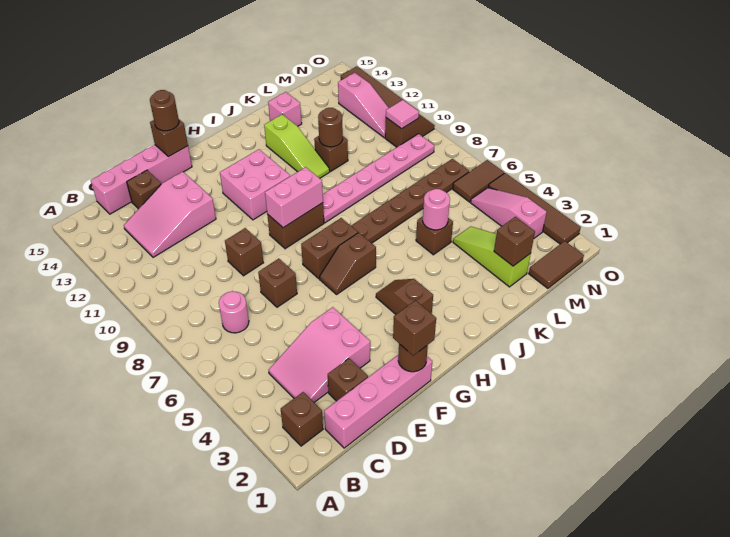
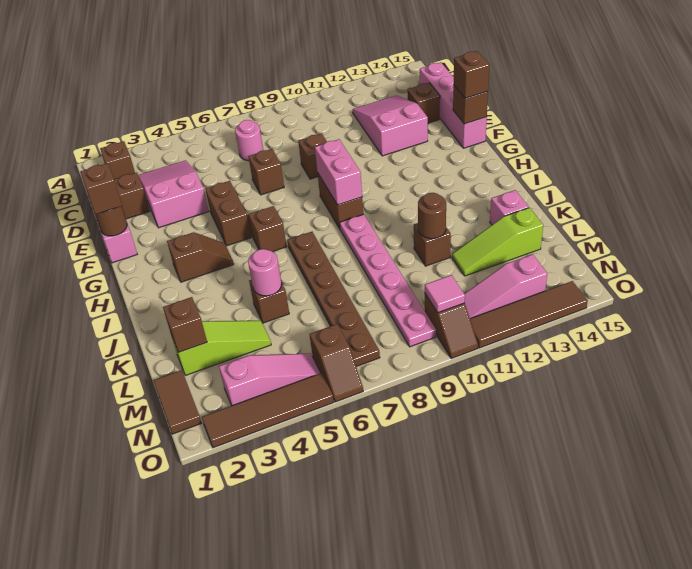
brown 1x1 round brick [150,90,179,131] -> brown 1x1 brick [454,51,489,98]
brown 1x2 brick [301,218,358,279] -> brown 1x2 brick moved to [205,181,251,246]
pink 2x2 brick [220,149,290,220] -> none
lime 1x3 slope [264,114,330,178] -> lime 1x3 slope moved to [452,208,543,276]
brown 1x2 tile [453,160,504,202] -> brown 1x2 slope [310,324,363,402]

